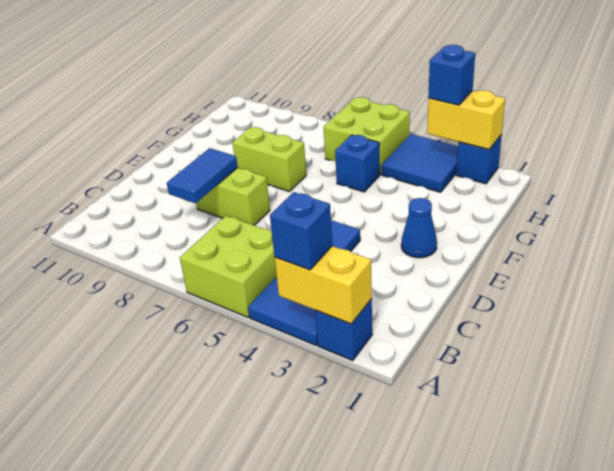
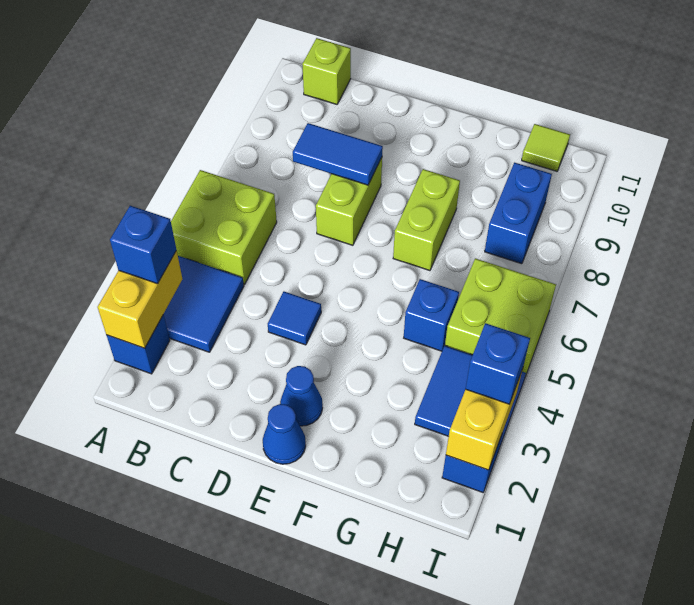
none -> lime 1x1 brick [302,38,351,104]
none -> blue 1x1 cone [263,404,306,464]
none -> blue 1x2 brick [485,163,552,264]
none -> lime 1x1 tile [522,124,570,171]

